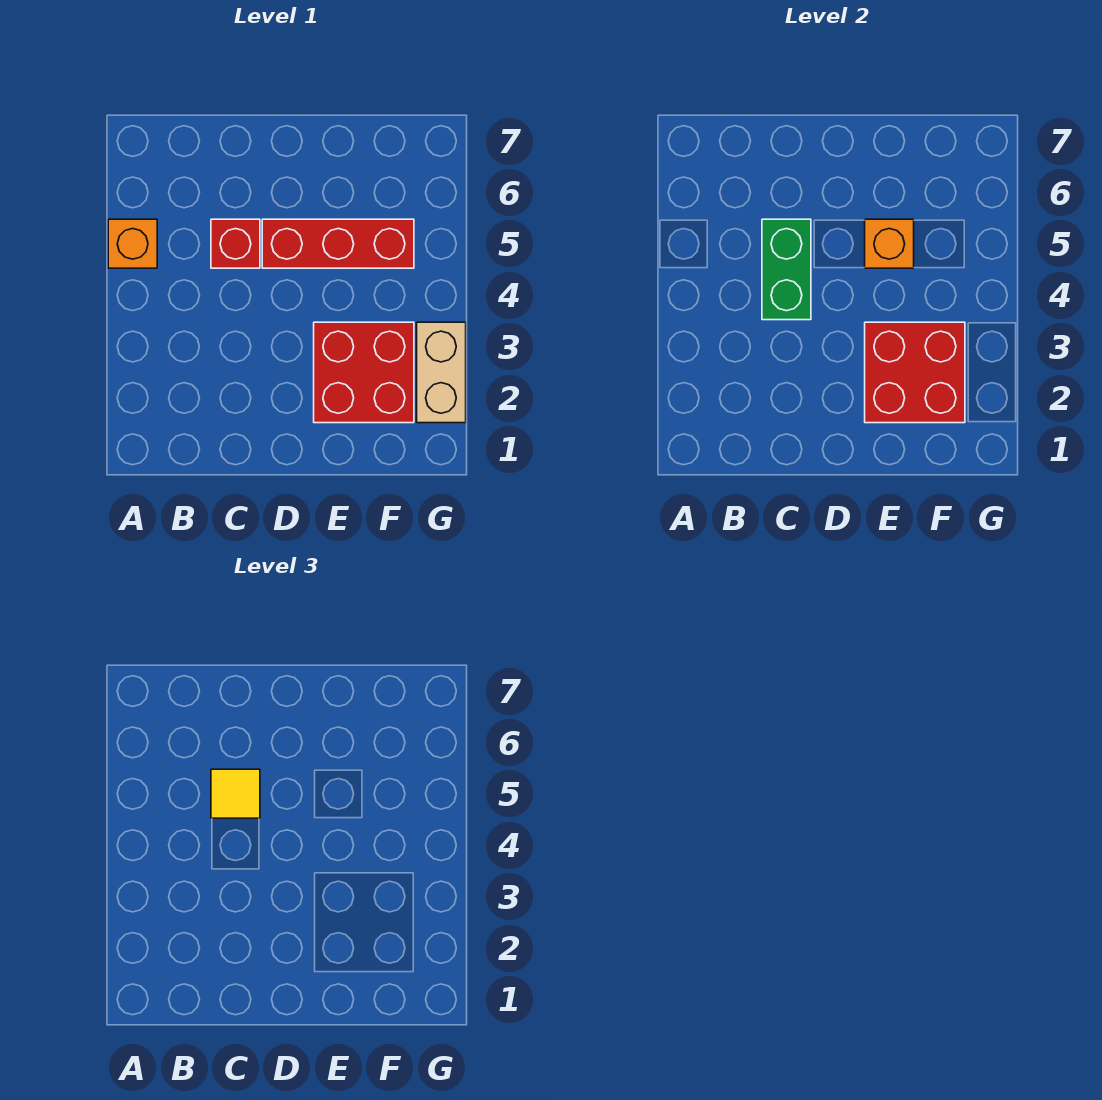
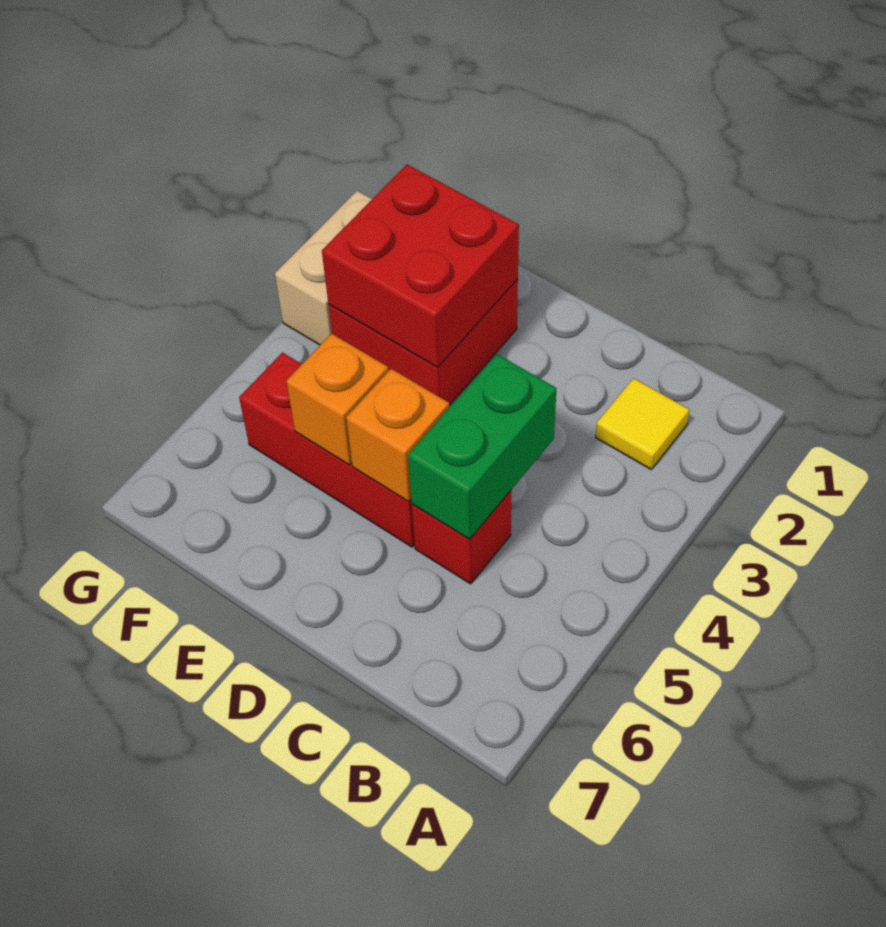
orange 1x1 brick [108,219,157,268] -> orange 1x1 brick moved to [346,369,449,501]
yellow 1x1 tile [211,769,260,818] -> yellow 1x1 tile moved to [596,378,689,469]

